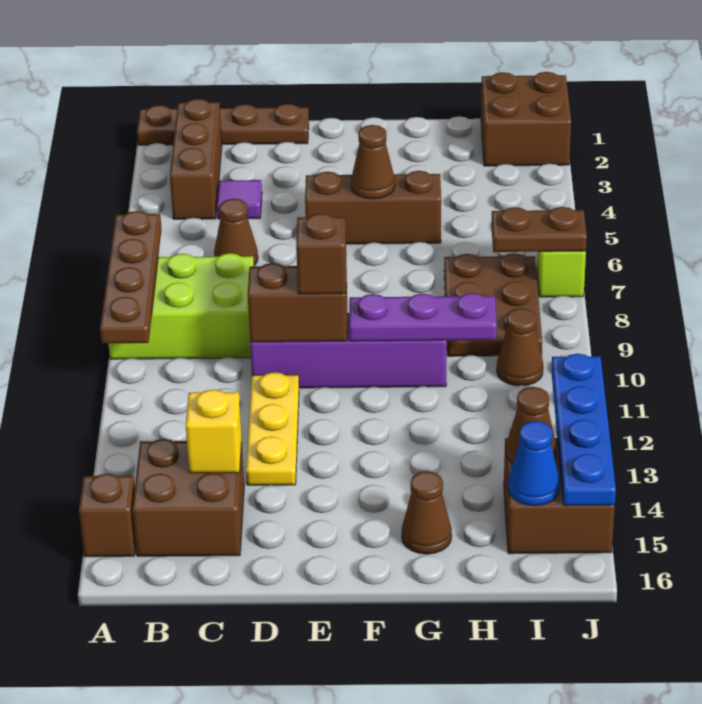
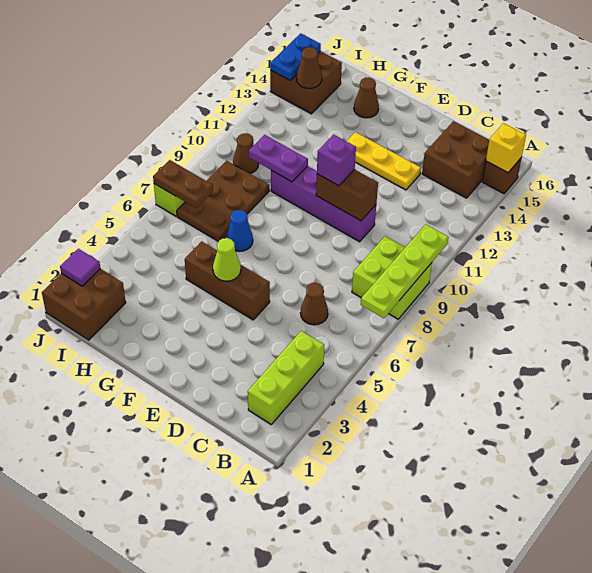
brown 1x4 plate [137,104,309,145] -> none
brown 1x4 plate [100,211,161,343] -> lime 1x4 plate [361,224,449,318]
lime 2x3 brick [108,253,254,359] -> lime 2x2 brick [352,236,432,319]
brown 1x3 brick [170,99,222,219] -> lime 1x3 brick [248,331,324,424]
purple 1x1 tile [217,180,262,219] -> purple 1x1 tile moved to [60,249,100,286]
yellow 1x1 brick [186,390,242,473] -> yellow 1x1 brick moved to [486,123,526,172]
yellow 1x3 plate [246,372,299,485] -> yellow 1x3 plate turned to [347,132,421,190]
brown 1x1 brick [296,214,346,294] -> purple 1x1 brick [317,135,356,186]
brown 1x1 cone [351,125,395,199] -> lime 1x1 cone [213,238,241,281]
purple 1x3 plate [349,293,497,341] -> purple 1x2 plate [249,135,308,182]
blue 1x1 cone [508,421,560,506] -> blue 1x1 cone moved to [226,210,253,252]
blue 1x4 plate [551,354,616,506] -> blue 1x2 plate [270,33,321,80]

